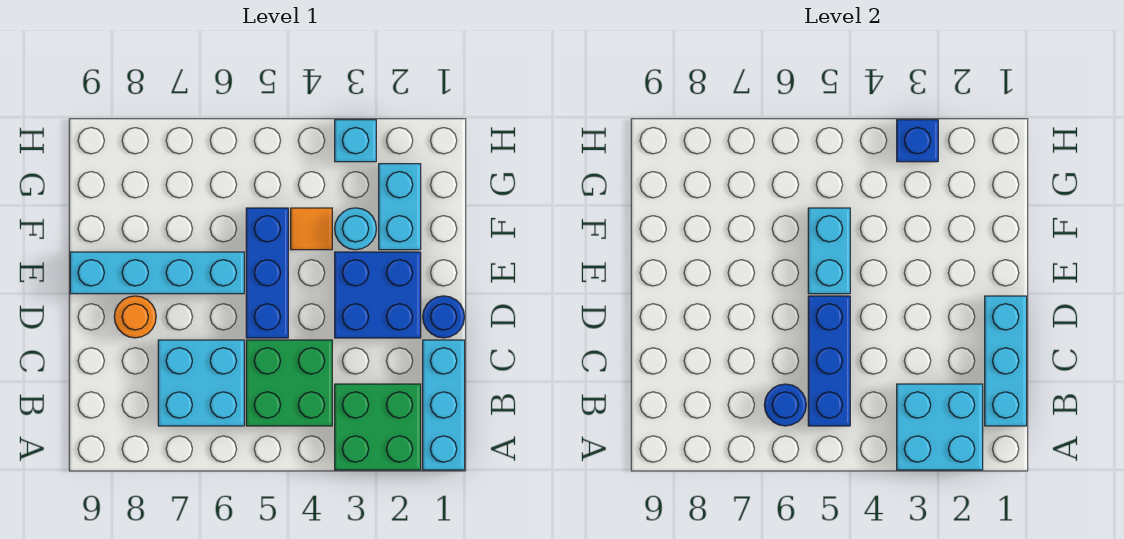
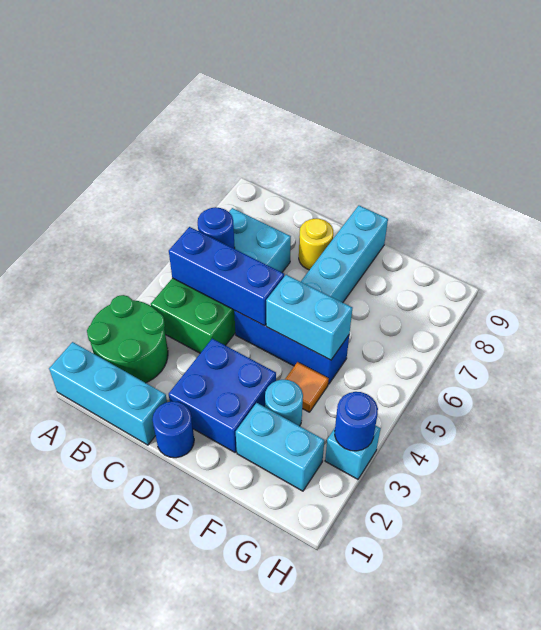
green 2x2 brick [335,384,421,470] -> green 2x2 round brick [87,295,168,383]
cyan 2x2 brick [897,384,983,470] -> none
cyan 1x3 brick [985,296,1027,426] -> none
orange 1x1 round brick [114,296,156,338] -> yellow 1x1 round brick [299,218,333,270]
blue 1x1 brick [897,120,938,162] -> blue 1x1 round brick [335,392,378,451]

